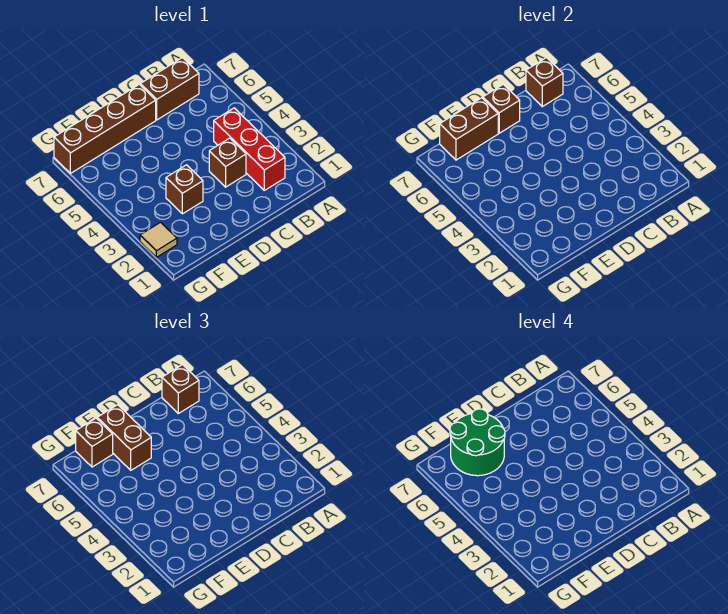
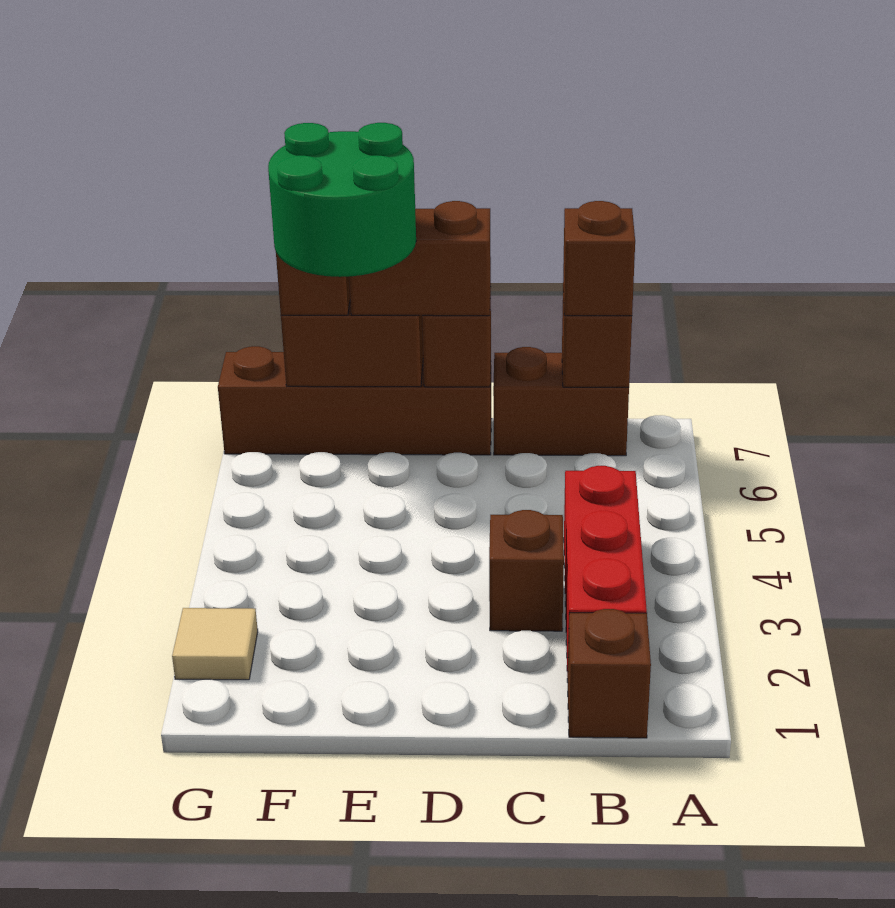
brown 1x1 brick [166,165,203,214] -> brown 1x1 brick moved to [568,609,651,738]
brown 1x2 brick [97,405,151,470] -> brown 1x2 brick turned to [349,201,491,316]

